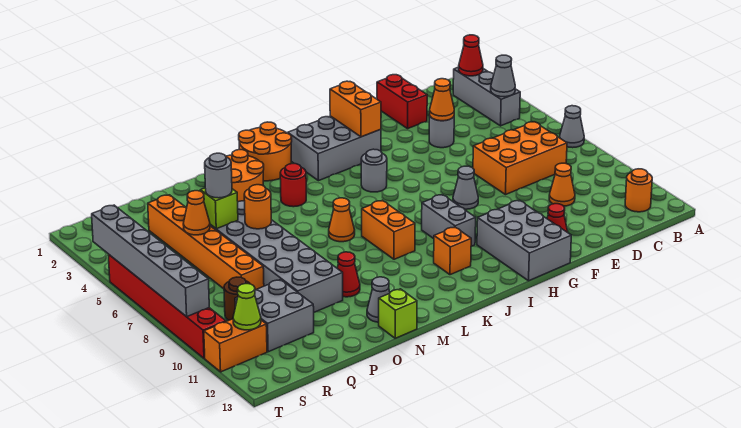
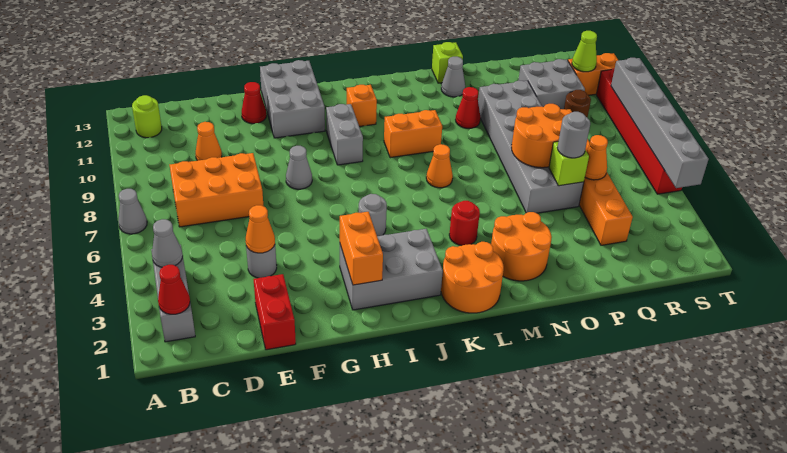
orange 1x1 round brick [625,169,652,212] -> lime 1x1 round brick [132,95,162,138]
orange 1x2 brick [362,200,415,259] -> orange 1x2 brick turned to [384,110,442,158]
orange 1x1 round brick [244,185,271,229] -> orange 2x2 round brick [511,104,565,168]

